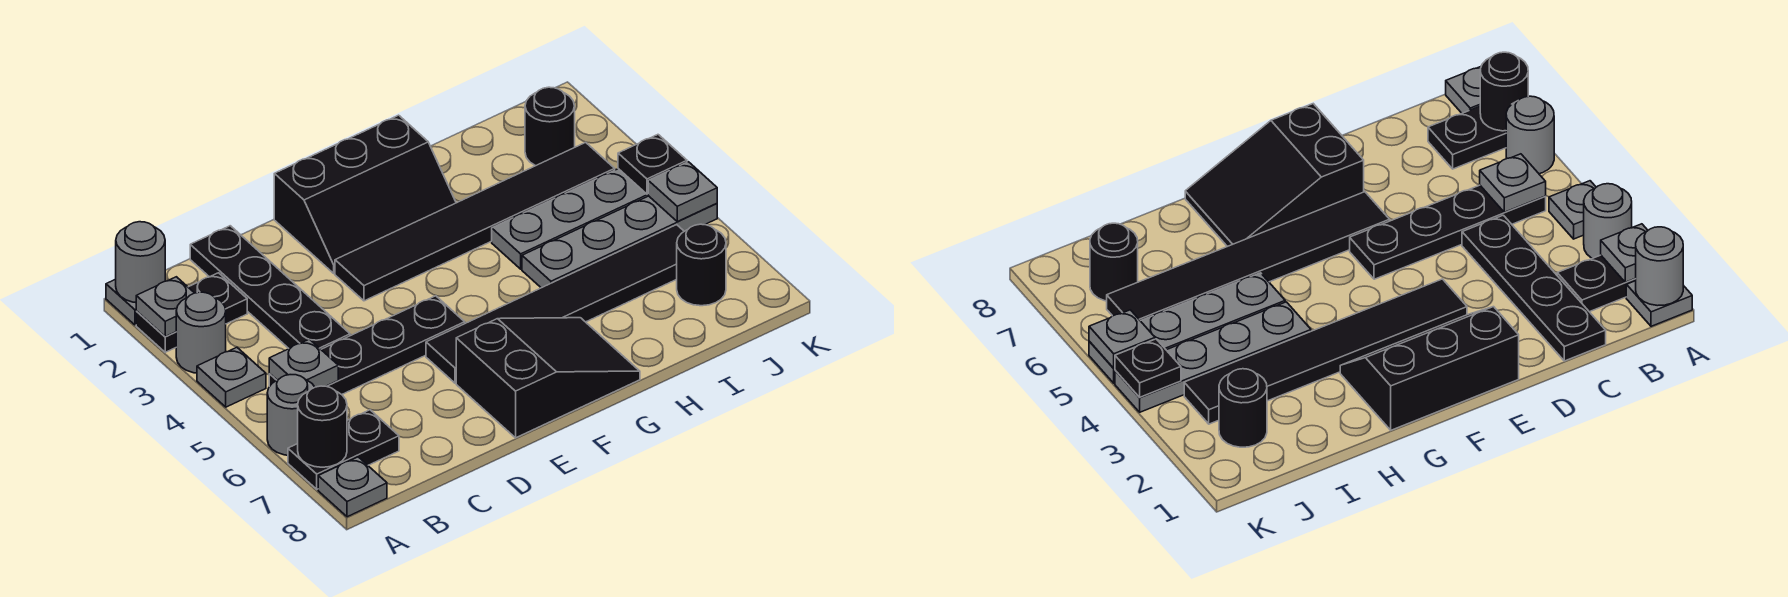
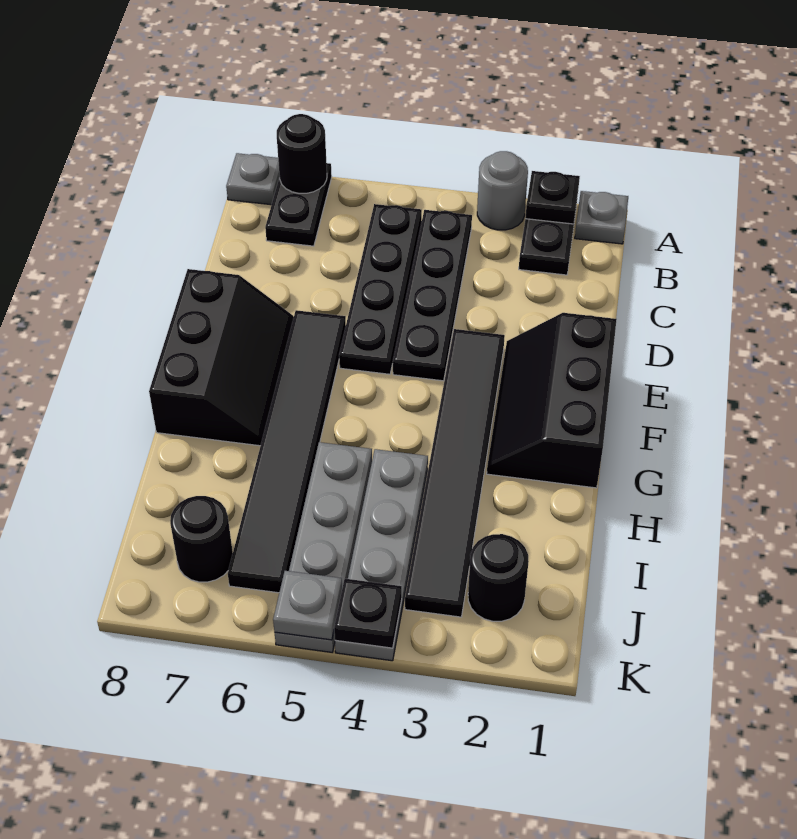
grey 1x1 round brick [116,222,165,303] -> none
grey 1x1 plate [136,277,194,336] -> black 1x1 plate [525,171,580,224]
grey 1x1 plate [197,347,266,407] -> none
grey 1x1 round brick [267,375,315,455] -> none
grey 1x1 plate [269,339,338,387] -> none
black 1x4 plate [190,226,350,349] -> black 1x4 plate turned to [393,210,472,381]
black 2x3 slope [456,318,640,438] -> black 2x3 slope turned to [149,269,294,446]

